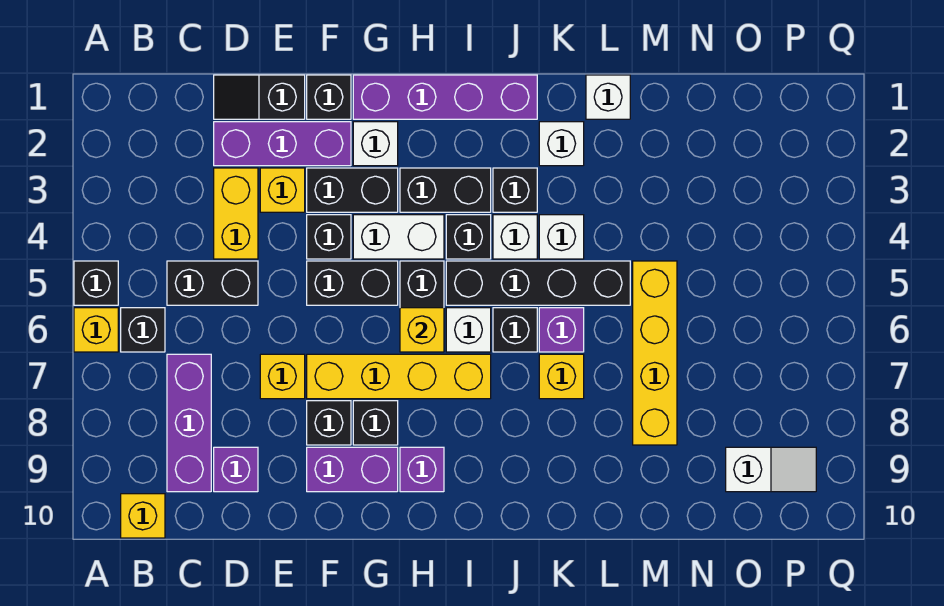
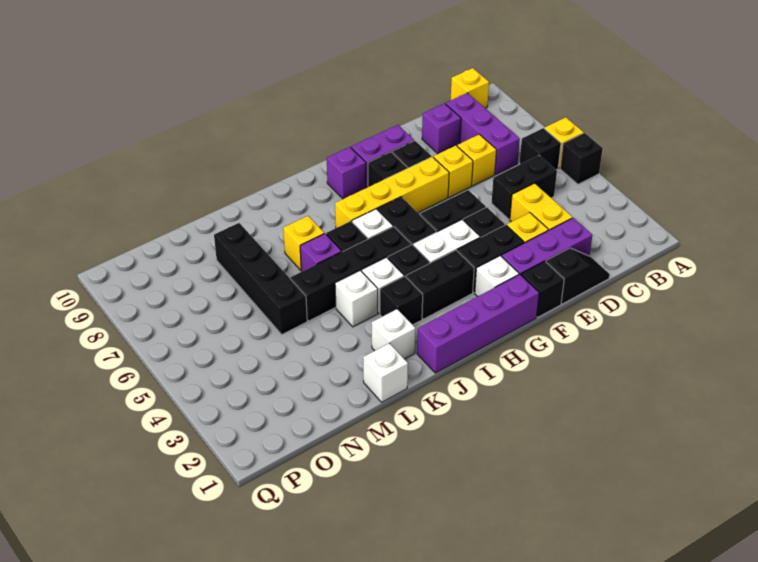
yellow 1x1 brick [400,308,444,352] -> yellow 1x1 brick moved to [457,134,496,186]
yellow 1x4 brick [633,261,677,445] -> black 1x4 brick [214,223,307,334]
white 1x2 slope [726,447,816,492] -> none

